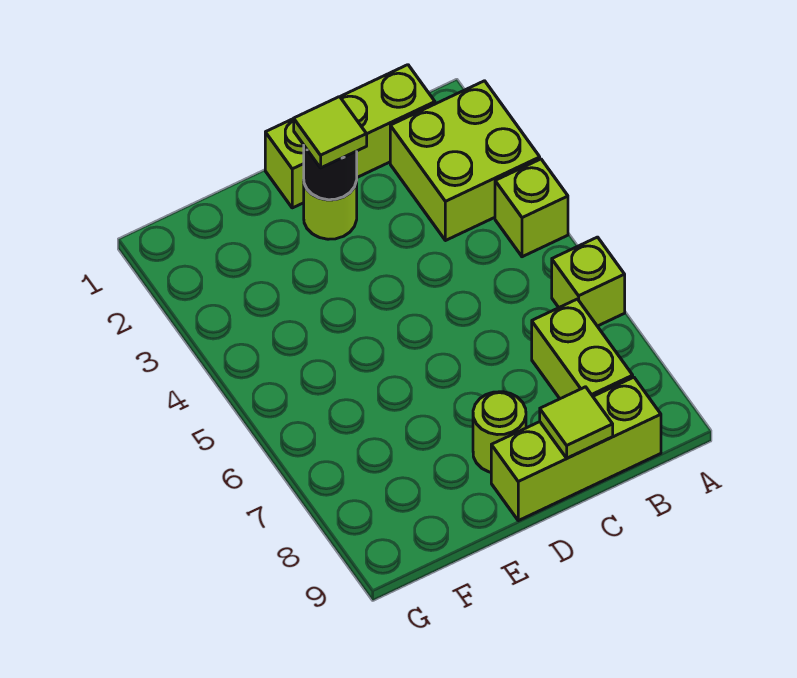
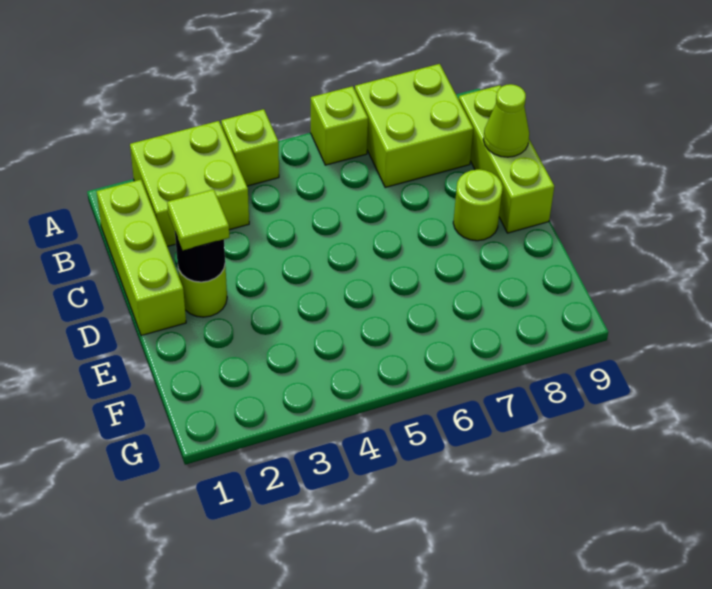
lime 1x2 brick [532,299,633,399] -> lime 2x2 brick [355,64,473,188]
lime 1x1 tile [540,387,613,458] -> lime 1x1 cone [483,84,529,157]

